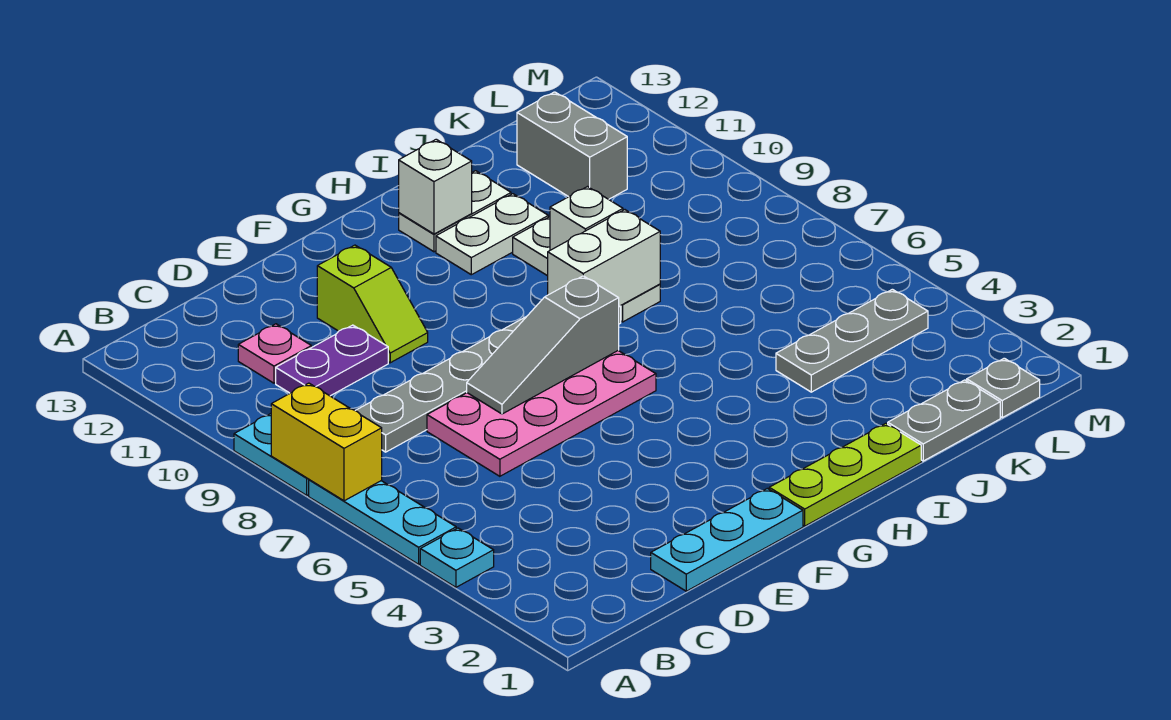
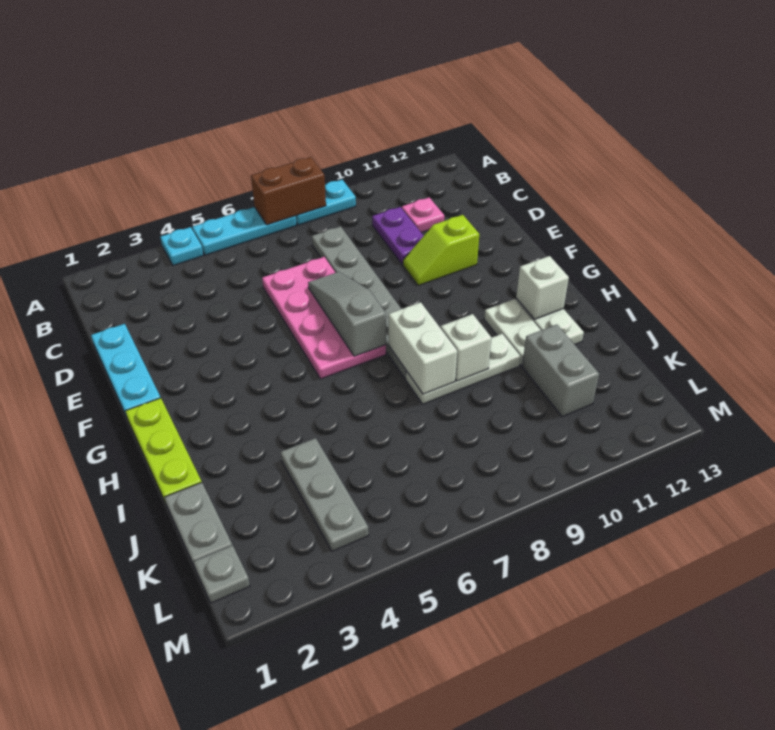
yellow 1x2 brick [271,383,382,501] -> brown 1x2 brick [251,157,326,225]
grey 1x2 brick [517,92,627,199] -> grey 1x2 brick turned to [522,325,599,417]

